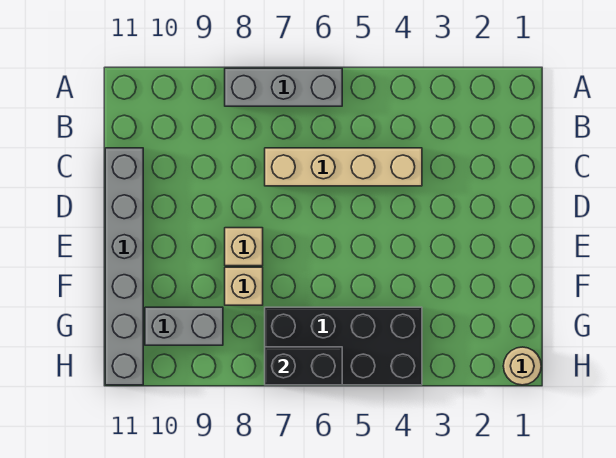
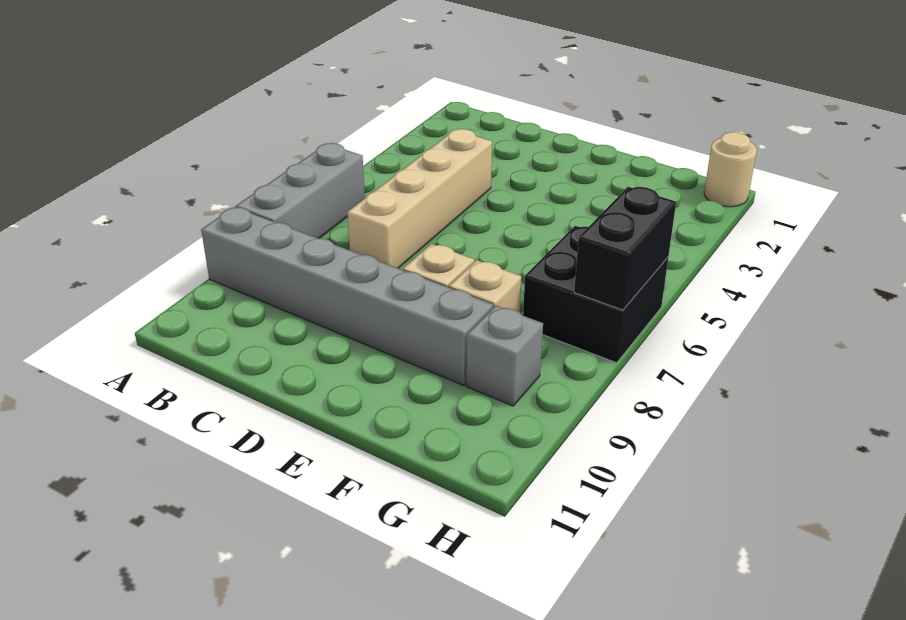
grey 1x6 brick [105,148,143,385] -> grey 1x6 brick moved to [201,207,493,386]
black 2x4 brick [265,307,422,385] -> black 2x2 brick [523,226,668,363]
grey 1x2 brick [145,307,223,345] -> grey 1x1 brick [466,305,543,406]

